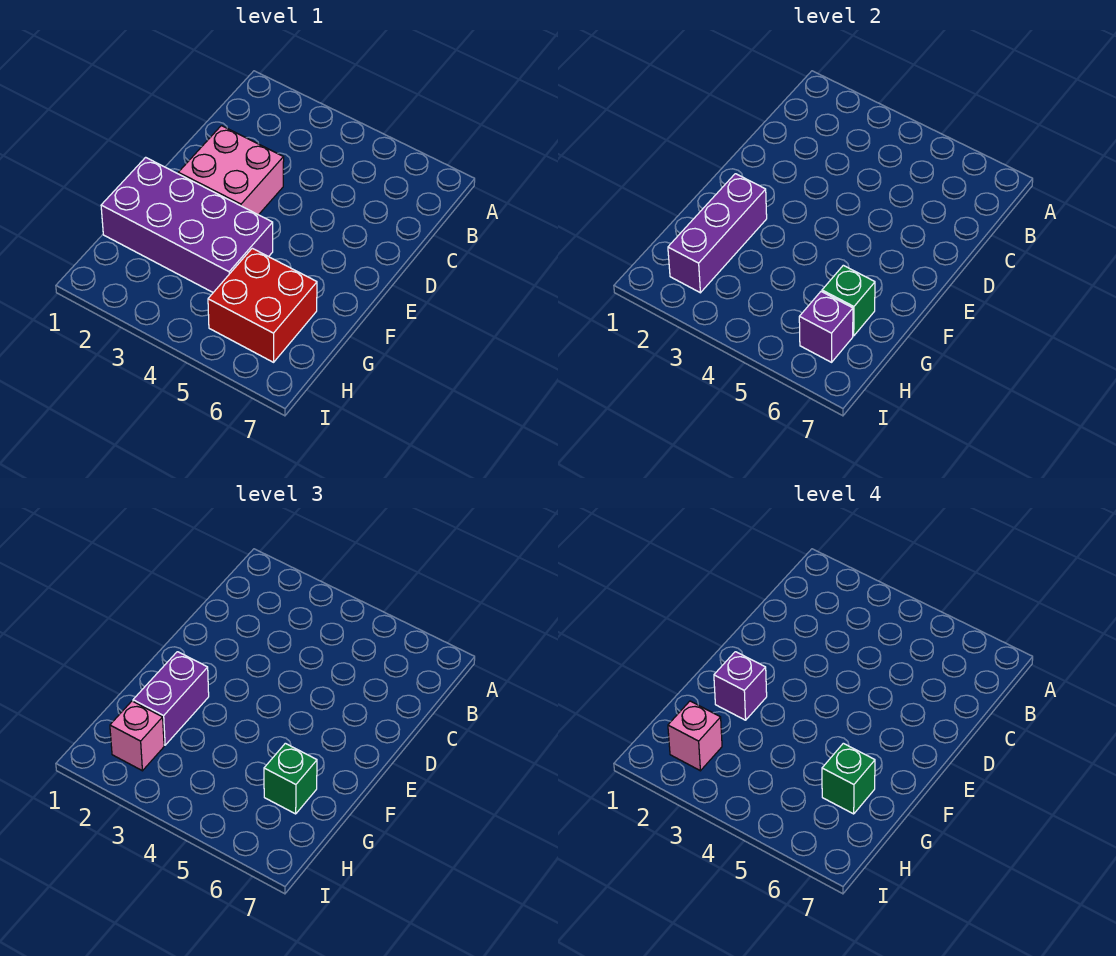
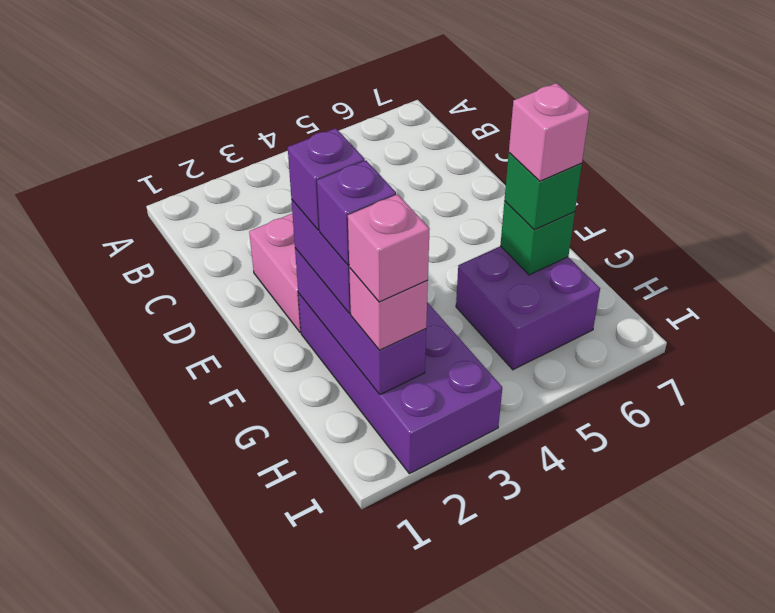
purple 2x4 brick [101,157,273,292] -> purple 2x4 brick turned to [298,293,502,474]
red 2x2 brick [208,248,317,362] -> purple 2x2 brick [456,246,600,370]
green 1x1 brick [822,743,875,814] -> pink 1x1 brick [509,83,589,181]
purple 1x1 brick [799,292,853,362] -> purple 1x1 brick moved to [317,160,396,265]

